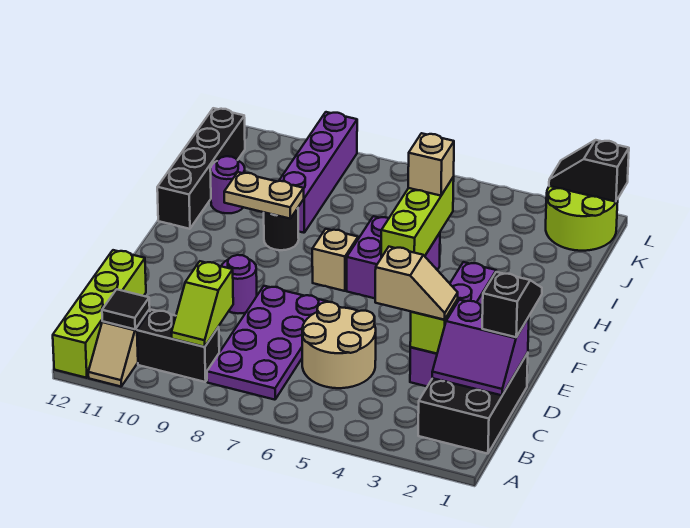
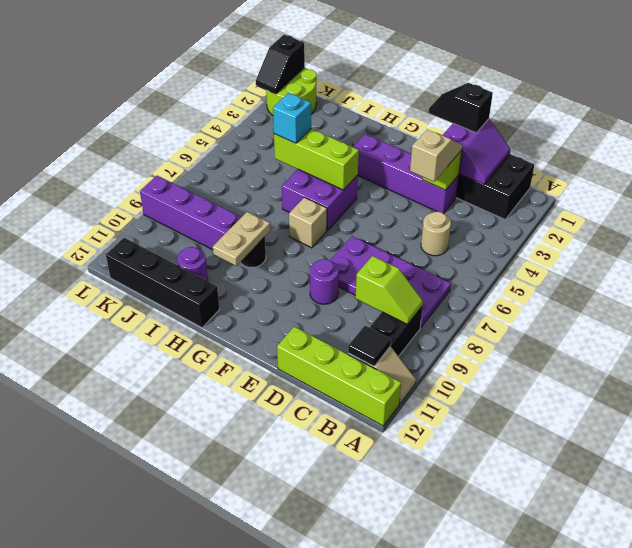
tan 2x2 round brick [302,302,376,388] -> tan 1x1 round brick [421,212,451,256]
tan 1x1 brick [408,133,454,196] -> cyan 1x1 brick [273,93,311,143]

